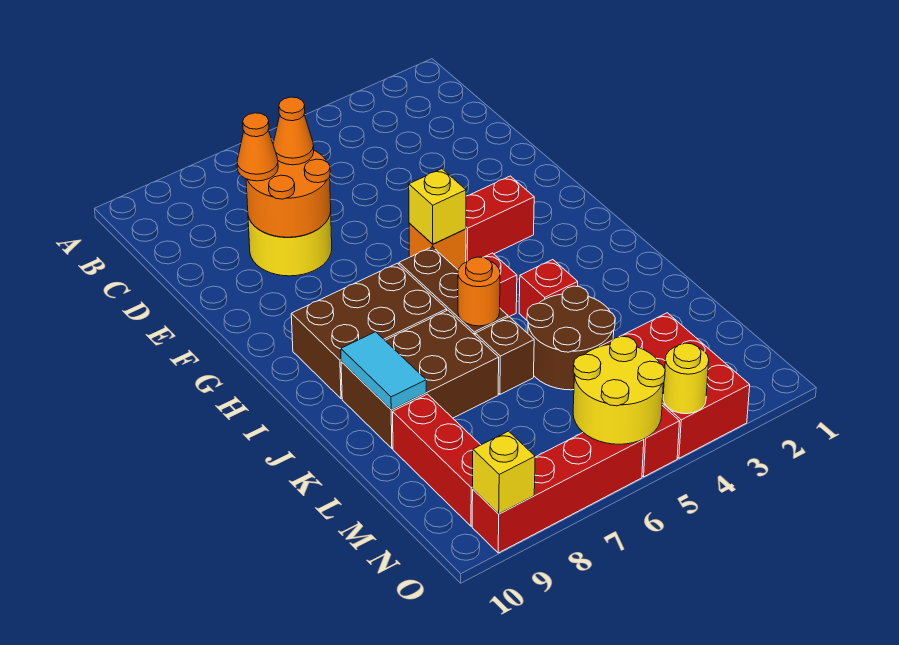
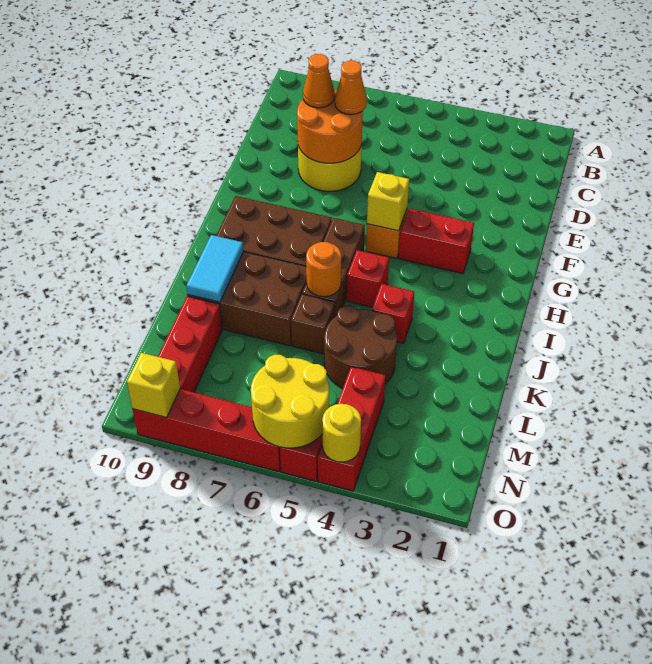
red 2x3 brick [600,313,750,458] -> red 1x3 brick [318,367,386,491]

